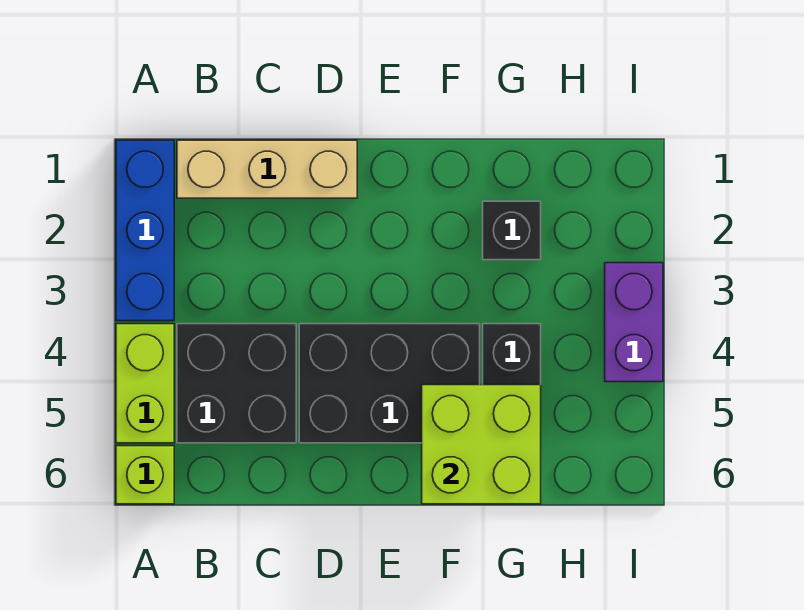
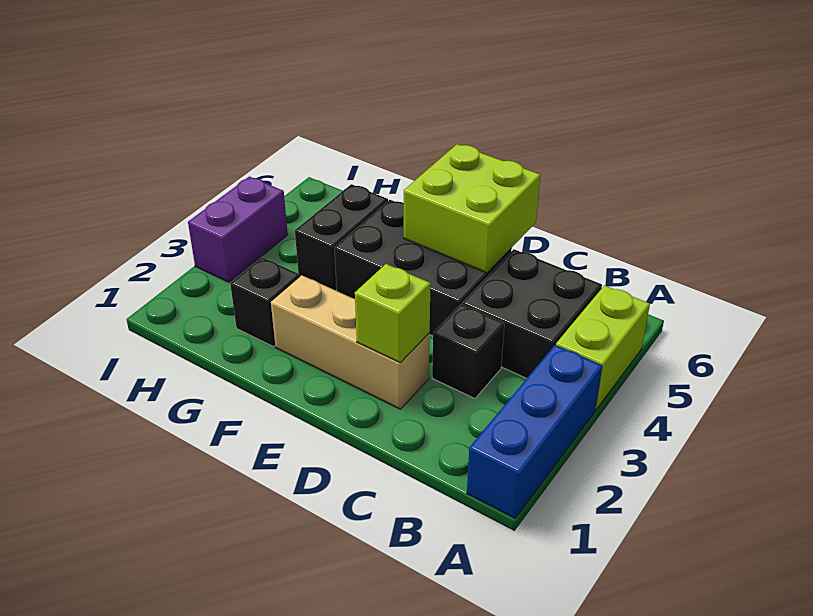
lime 1x1 brick [116,446,174,504] -> lime 1x1 brick moved to [355,264,431,363]
tan 1x3 brick [177,140,357,198] -> tan 1x3 brick moved to [271,276,430,409]
none -> black 1x1 brick [432,304,505,398]
lime 2x2 brick [422,385,541,504] -> lime 2x2 brick moved to [404,144,541,273]

